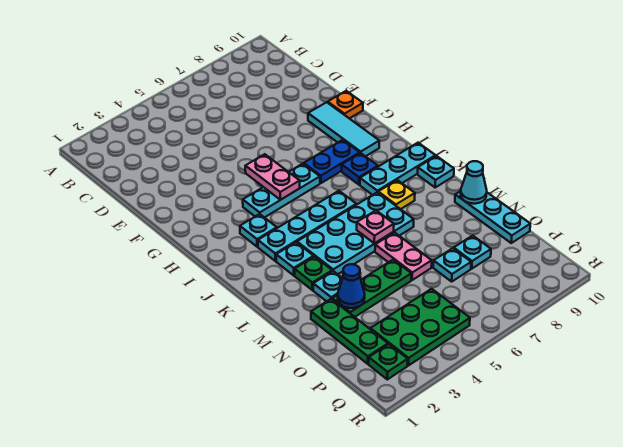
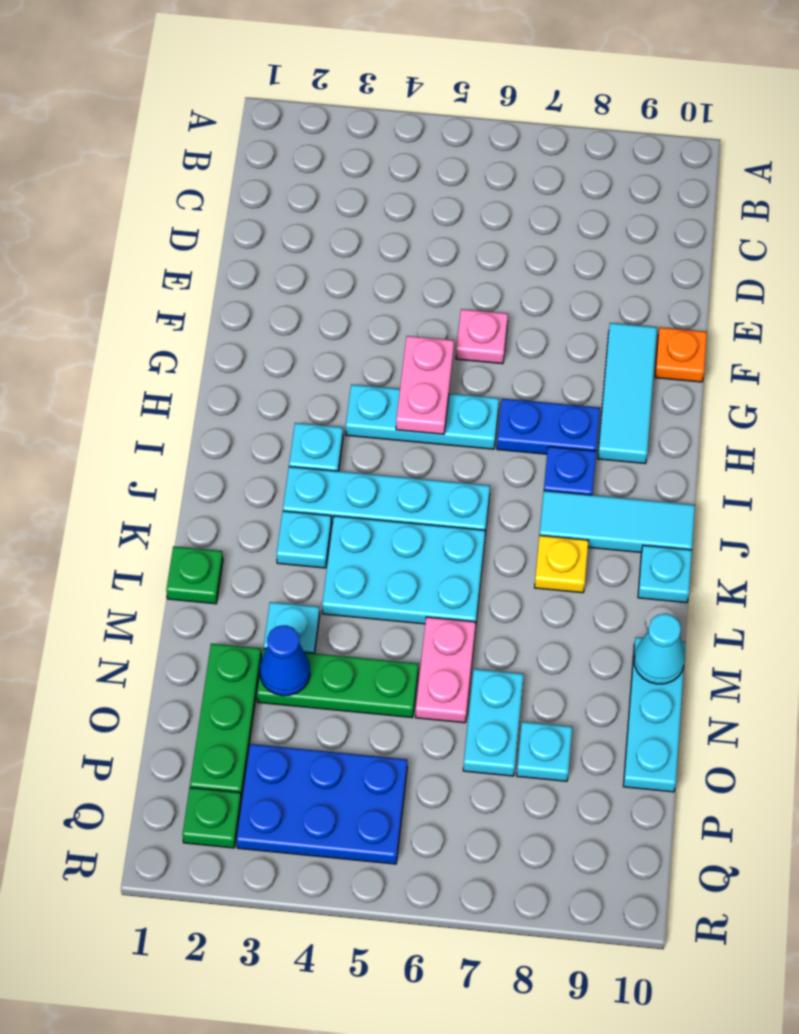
cyan 1x3 plate [360,143,436,195] -> cyan 1x3 tile [540,491,695,553]
cyan 2x4 plate [297,192,414,274] -> cyan 2x3 plate [322,516,485,624]
green 1x1 plate [295,257,332,290] -> green 1x1 plate moved to [166,546,223,604]
pink 1x1 plate [357,211,394,243] -> pink 1x1 plate moved to [456,309,508,364]
cyan 1x1 plate [433,248,471,282] -> cyan 1x2 plate [463,669,524,776]
green 2x3 plate [370,289,470,366] -> blue 2x3 plate [237,744,407,864]

